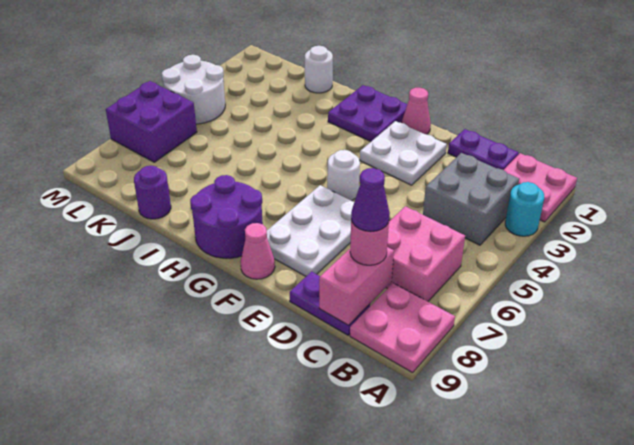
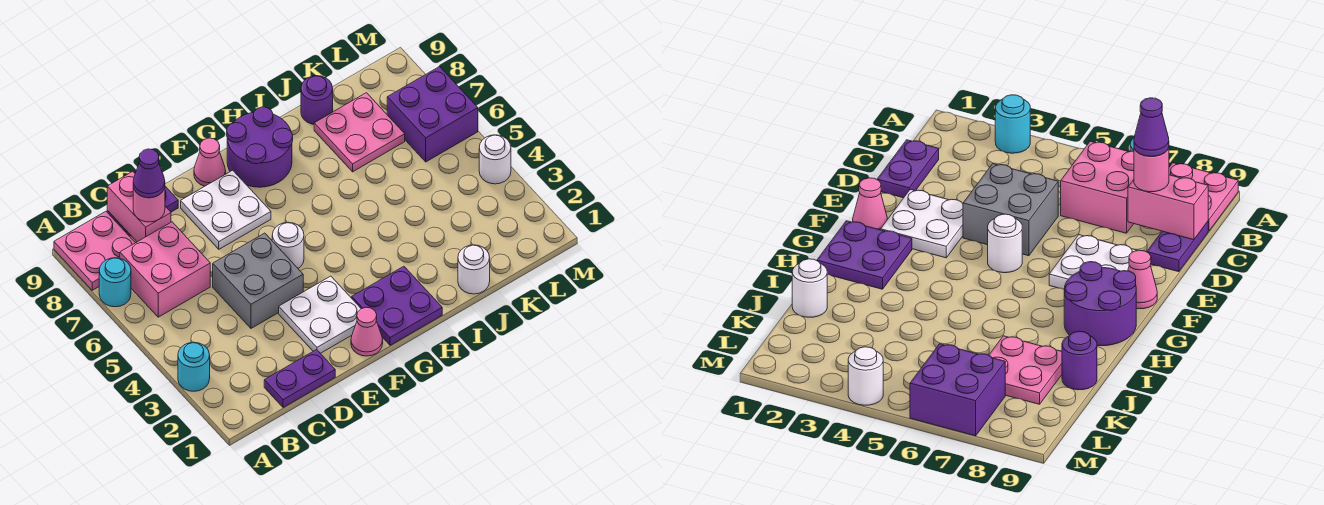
pink 2x2 plate [504,153,577,222] -> pink 2x2 plate moved to [314,93,405,172]
none -> cyan 1x1 round brick [99,258,131,307]
grey 2x2 brick [423,153,519,245] -> grey 2x2 brick moved to [213,233,303,328]
white 2x3 plate [267,185,354,276] -> white 2x2 plate [181,170,271,249]
white 2x2 round brick [162,55,225,124] -> white 1x1 round brick [479,135,511,184]

